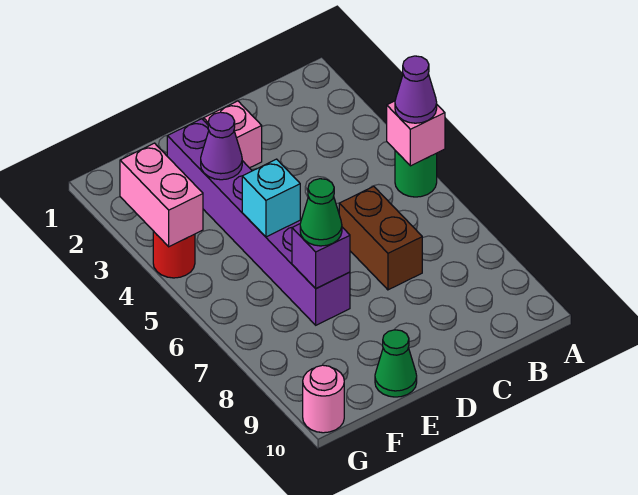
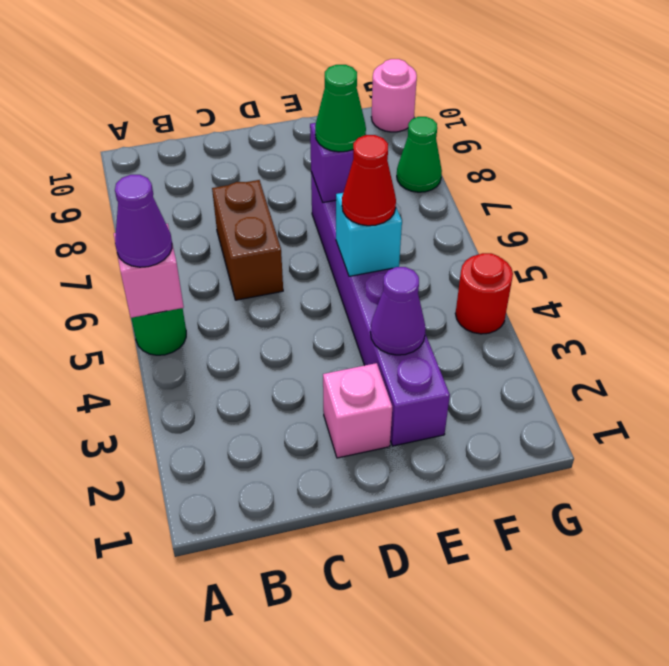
none -> red 1x1 cone [342,135,396,226]
green 1x1 cone [375,330,417,397] -> green 1x1 cone moved to [397,117,442,192]
pink 1x2 brick [120,143,203,247] -> none

